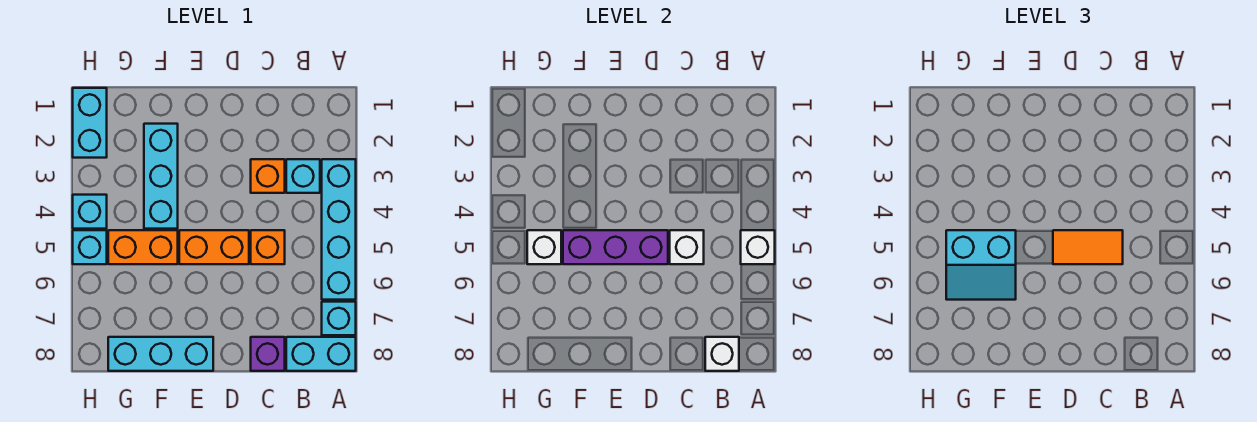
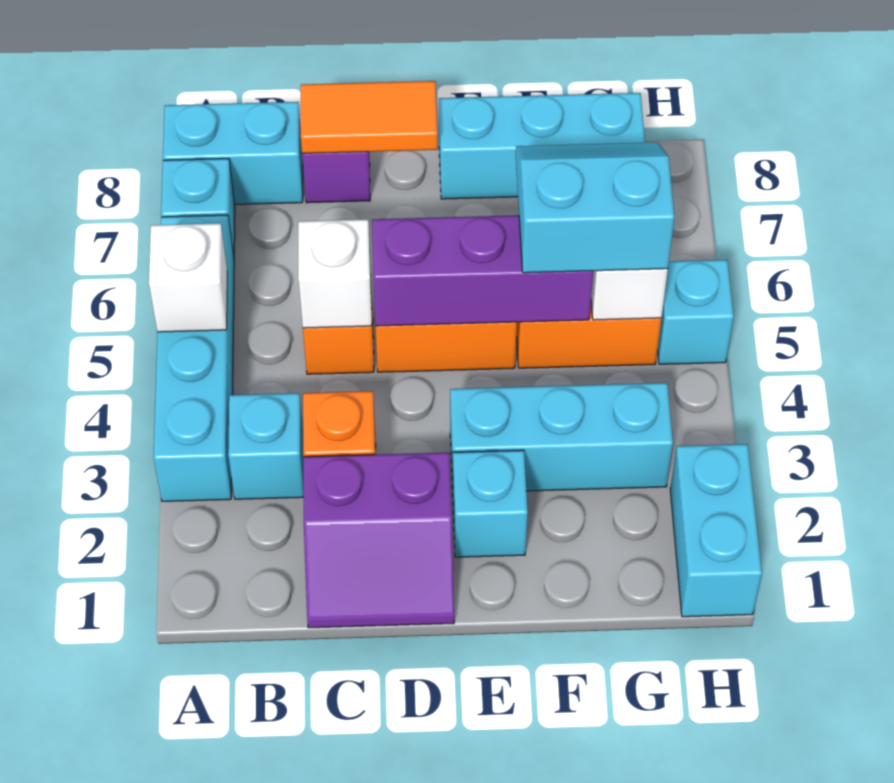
white 1x1 brick [705,337,739,371] -> none
none -> purple 2x2 slope [303,453,454,628]
orange 1x2 tile [1053,230,1123,264] -> orange 1x2 tile moved to [301,81,438,153]
cyan 1x3 brick [144,124,178,229] -> cyan 1x3 brick turned to [450,383,673,491]
cyan 1x1 brick [73,195,107,229] -> cyan 1x1 brick moved to [453,450,528,557]

